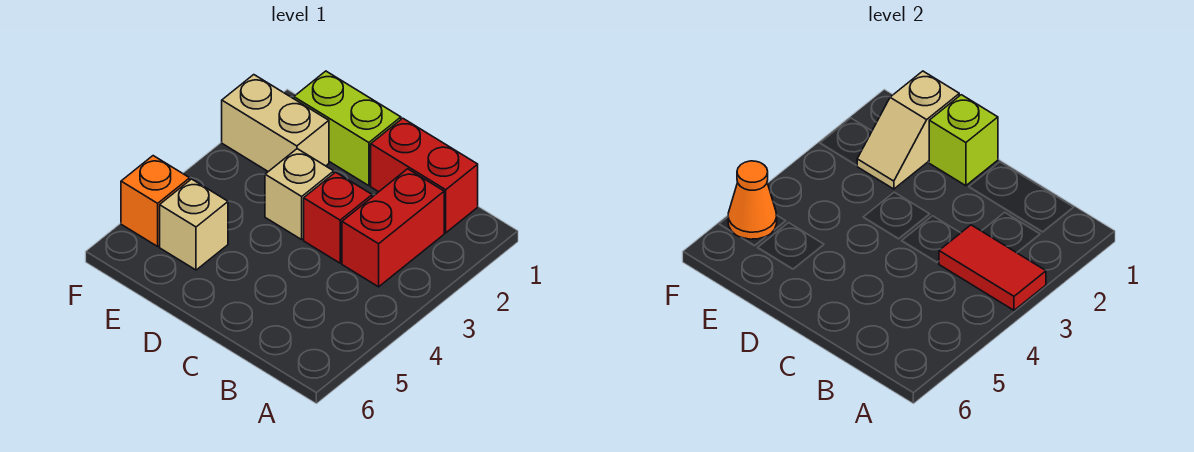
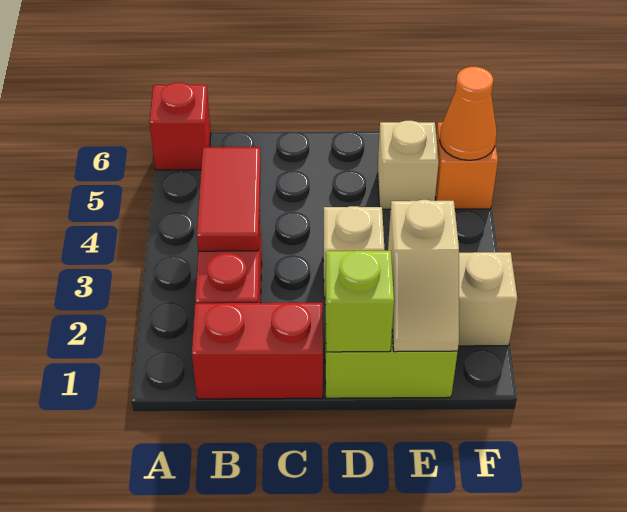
red 1x2 tile [939,225,1046,310] -> red 1x2 tile turned to [197,147,261,251]
red 1x1 brick [304,172,372,263] -> red 1x1 brick moved to [149,83,211,170]
tan 1x2 slope [857,71,959,189] -> tan 1x2 slope turned to [388,200,459,352]

